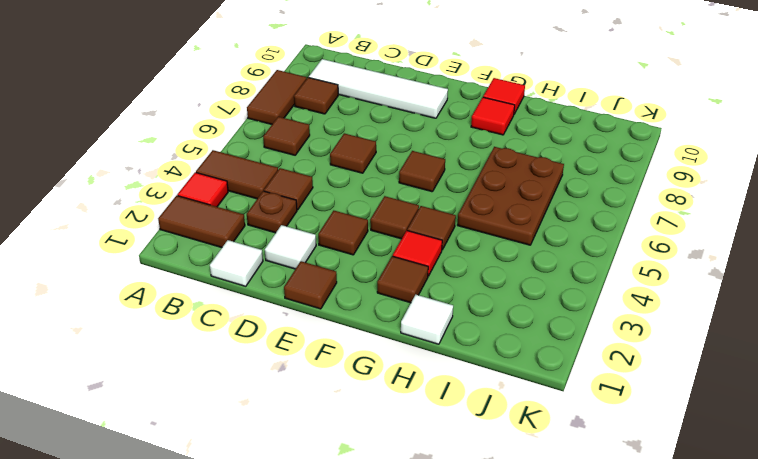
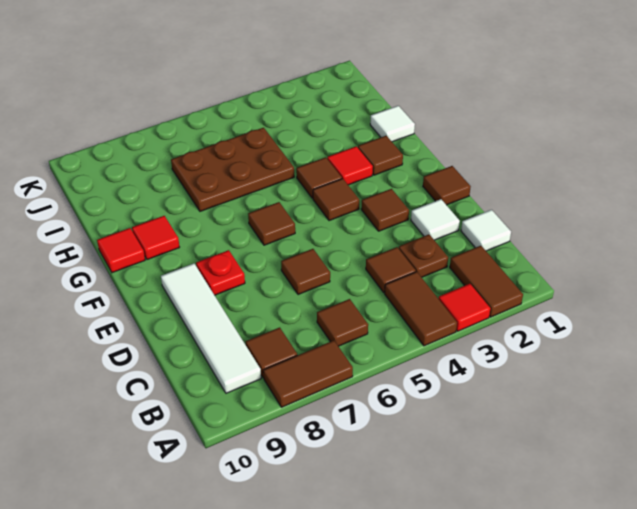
none -> red 1x1 plate [196,250,245,295]

